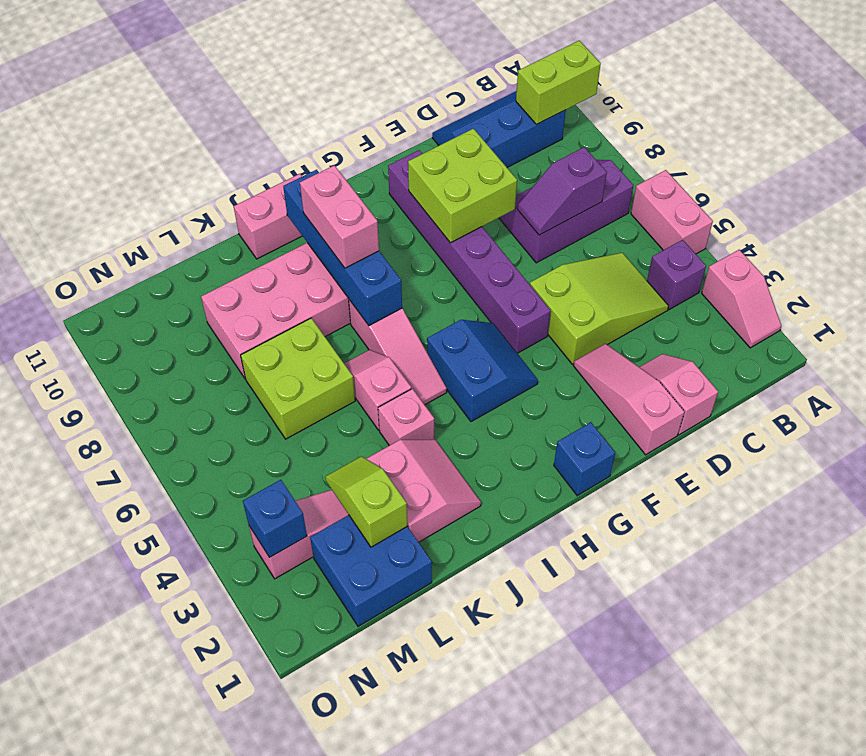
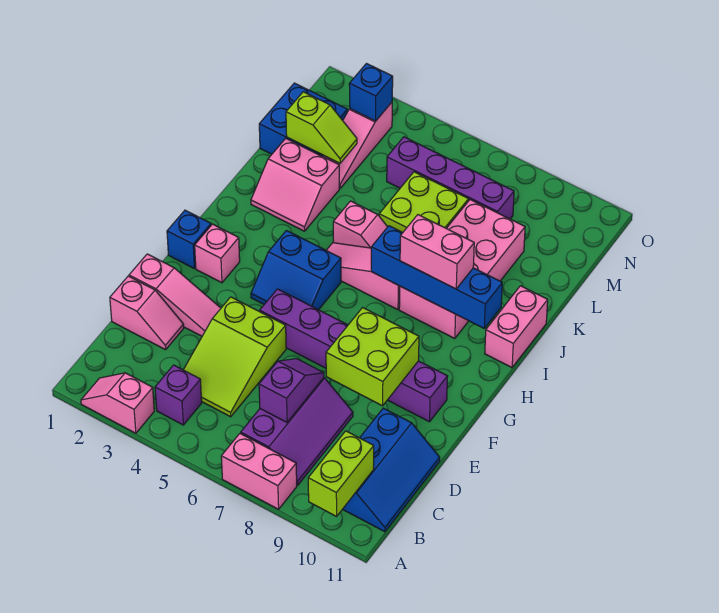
pink 1x2 brick [631,170,713,254] -> pink 1x2 brick moved to [221,433,297,509]
pink 1x1 brick [378,389,434,446] -> pink 1x1 brick moved to [195,224,240,283]
none -> purple 1x4 brick [387,137,514,219]

